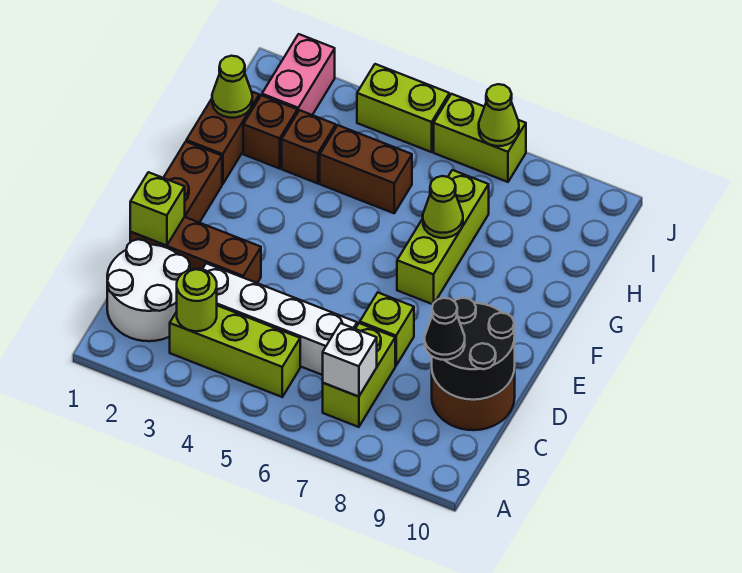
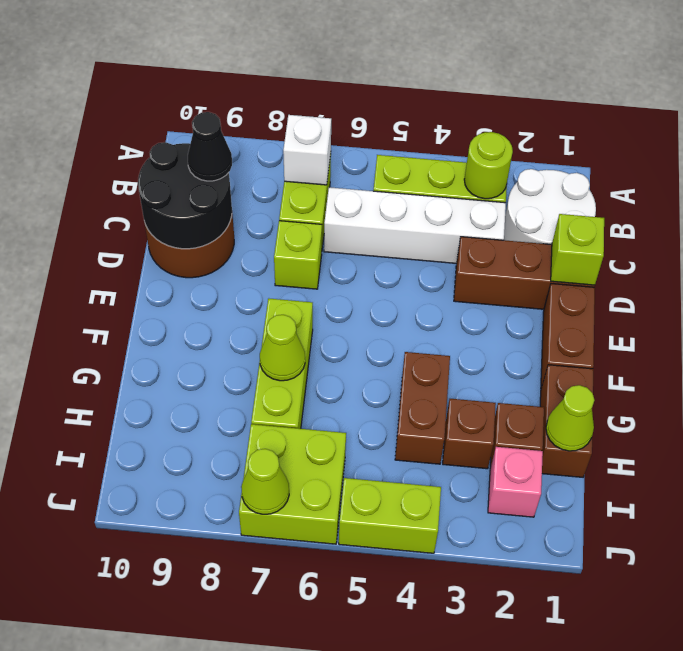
brown 1x2 brick [320,125,412,213] -> brown 1x2 brick turned to [395,352,450,464]
pink 1x2 brick [262,34,335,115] -> pink 1x1 brick [488,447,543,517]
lime 1x2 brick [434,94,526,182] -> lime 2x2 brick [239,424,346,544]

